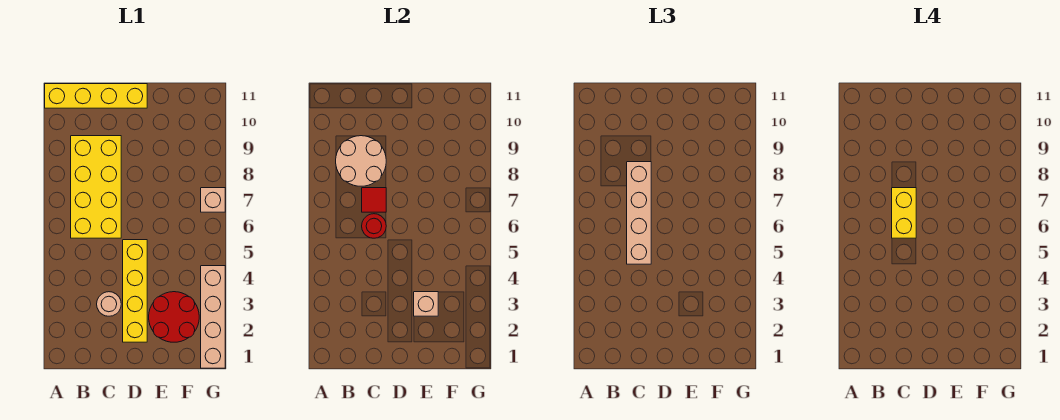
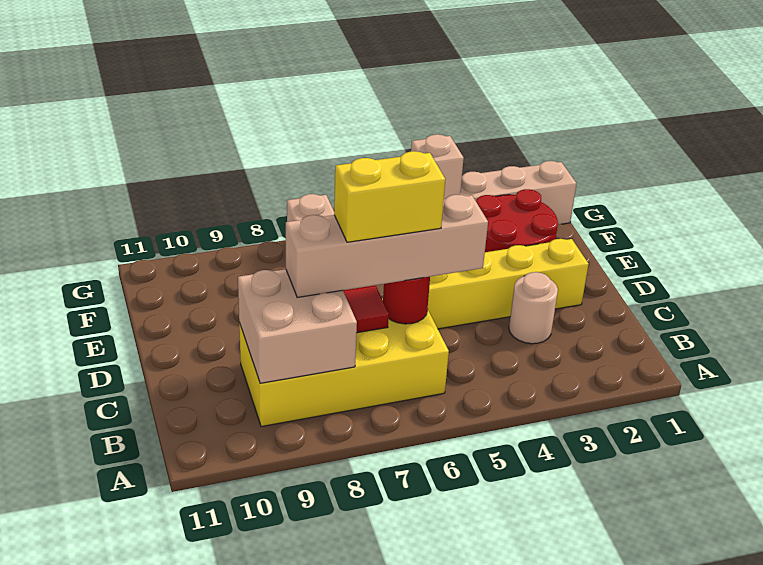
yellow 1x4 brick [45,84,147,108] -> none
tan 2x2 round brick [336,136,386,186] -> tan 2x2 brick [238,269,357,383]
tan 1x1 brick [414,292,438,316] -> tan 1x1 brick moved to [411,134,464,199]

